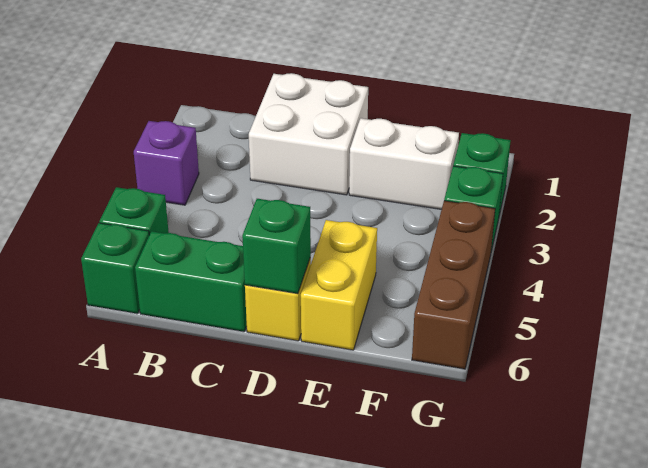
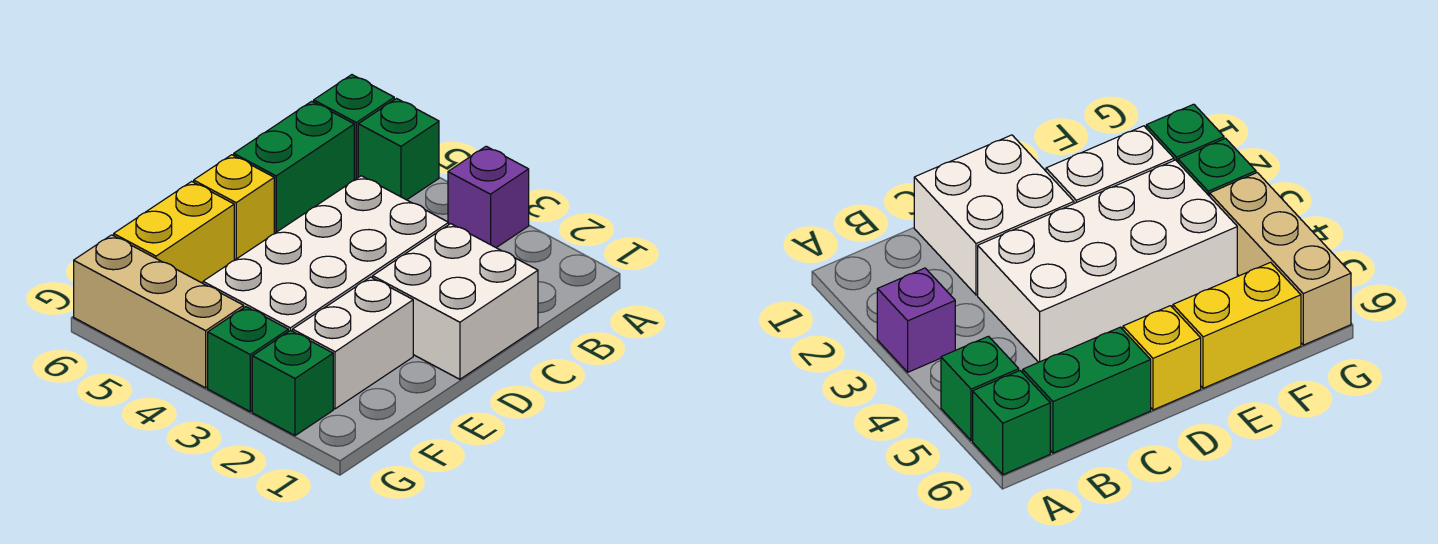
none -> white 2x4 brick [203,176,449,332]
green 1x1 brick [242,199,311,294] -> none
yellow 1x2 brick [301,220,377,350] -> yellow 1x2 brick turned to [114,181,234,283]
brown 1x3 brick [412,201,495,369] -> tan 1x3 brick [74,235,244,388]

